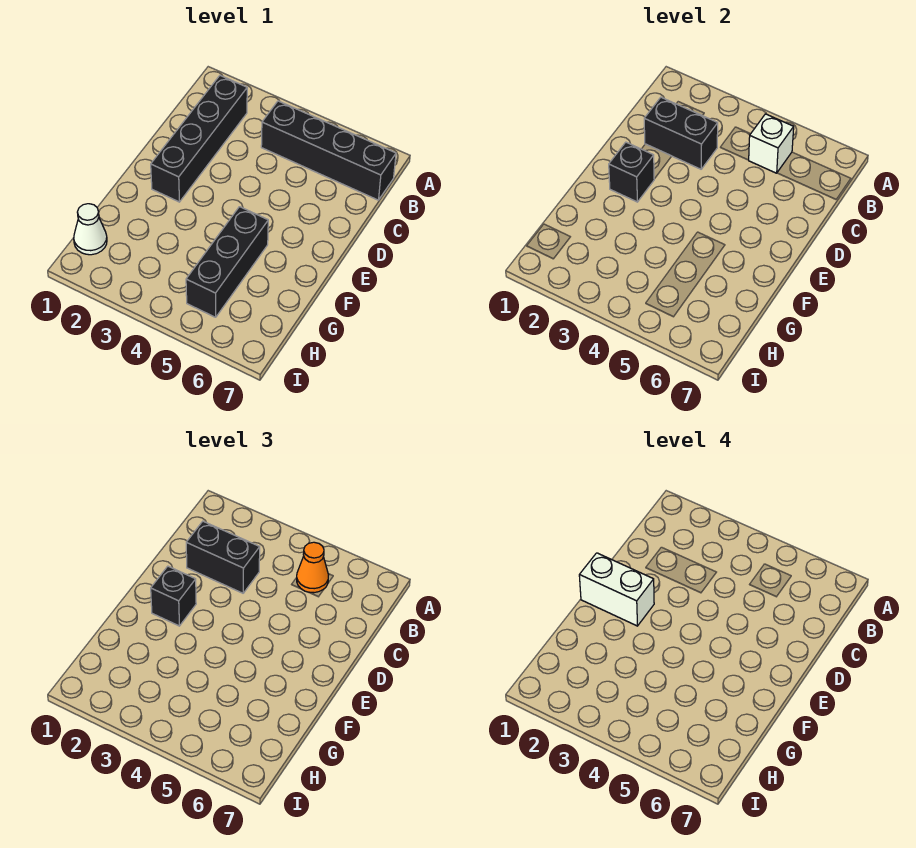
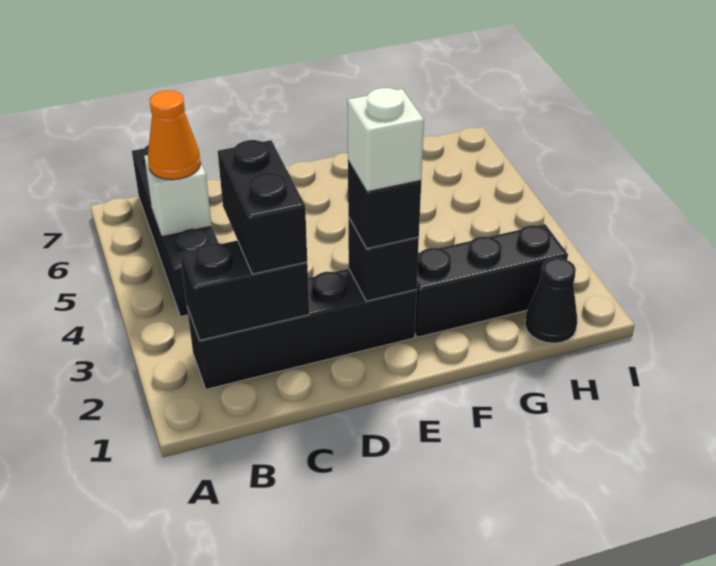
black 1x2 brick [644,97,718,169] -> black 1x2 brick turned to [180,240,309,341]
white 1x2 brick [579,553,654,626] -> white 1x1 brick [347,88,424,192]
black 1x3 brick [186,207,268,317] -> black 1x3 brick moved to [415,224,568,337]
white 1x1 cone [74,204,107,255] -> black 1x1 cone [525,258,577,343]

